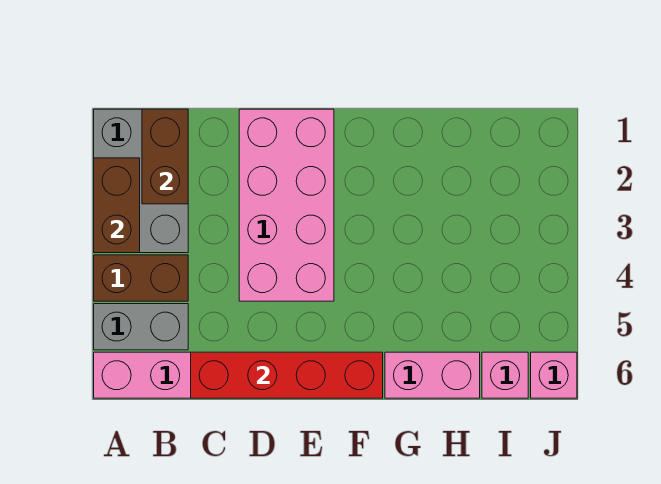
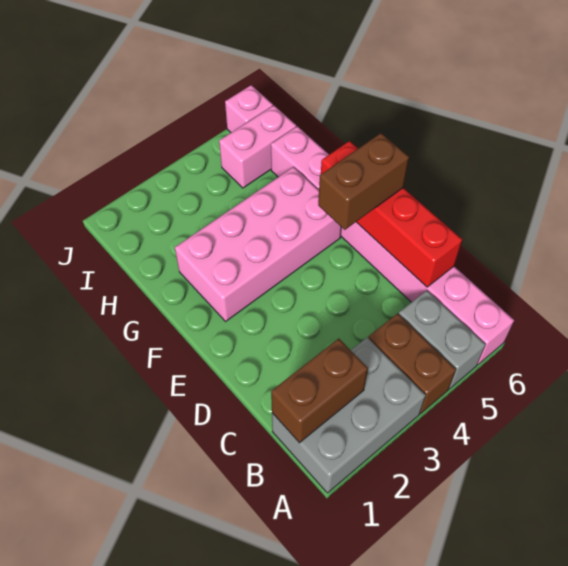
brown 1x2 brick [94,158,140,253] -> brown 1x2 brick moved to [318,133,409,230]
pink 2x4 brick [239,109,334,301] -> pink 2x4 brick moved to [175,167,342,321]
pink 1x1 brick [482,352,528,398] -> pink 1x2 brick [219,106,296,188]

